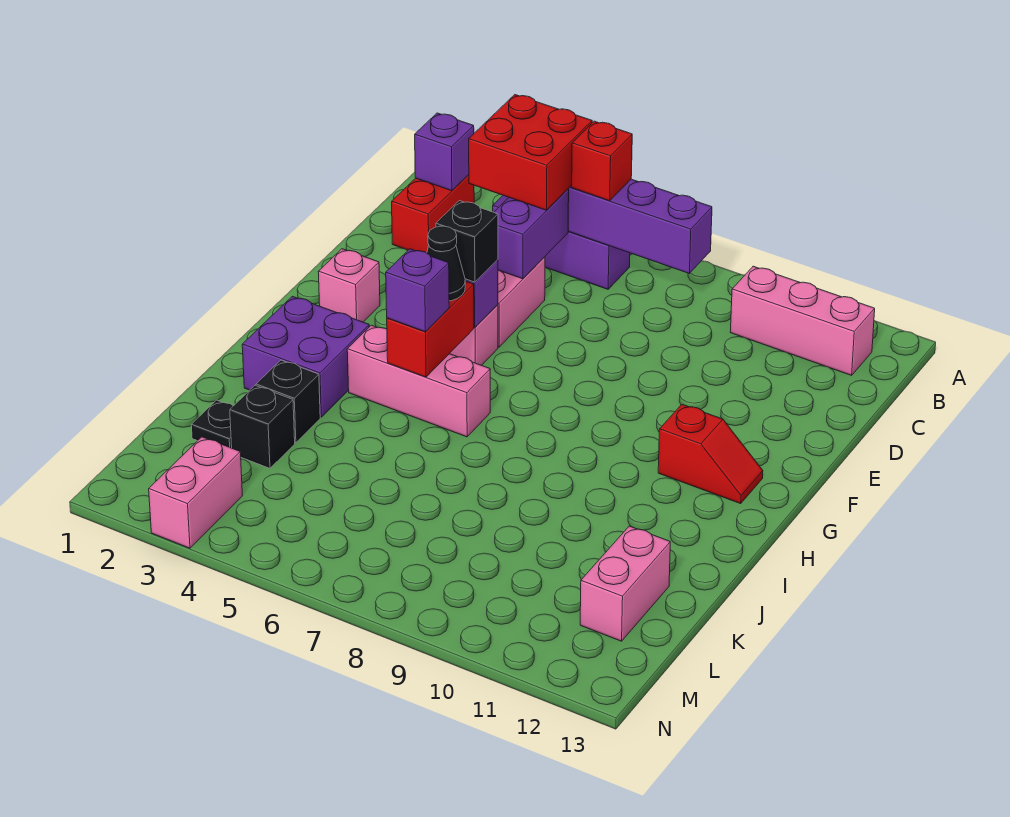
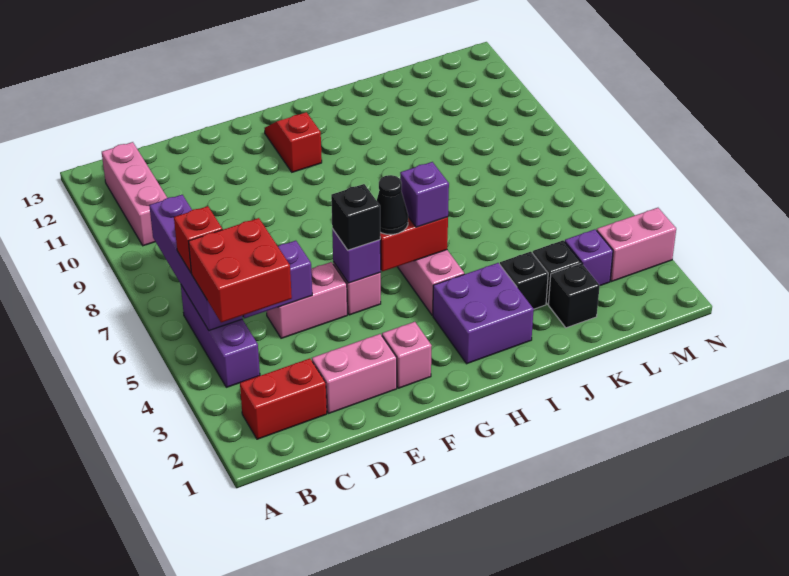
purple 1x1 brick [415,113,474,191] -> purple 1x1 brick moved to [565,229,613,286]
black 1x1 plate [191,400,233,448] -> black 1x1 brick [548,263,600,328]
pink 1x2 brick [580,526,670,641] -> pink 1x2 brick moved to [312,334,397,414]

